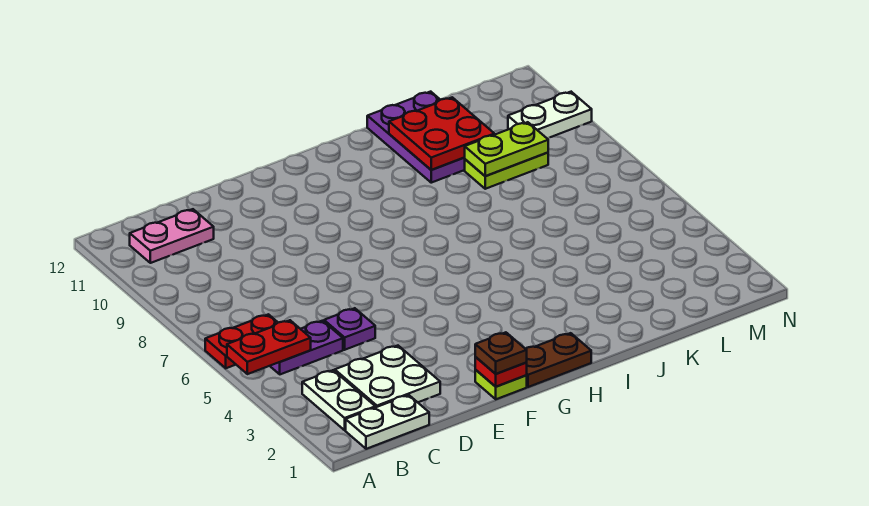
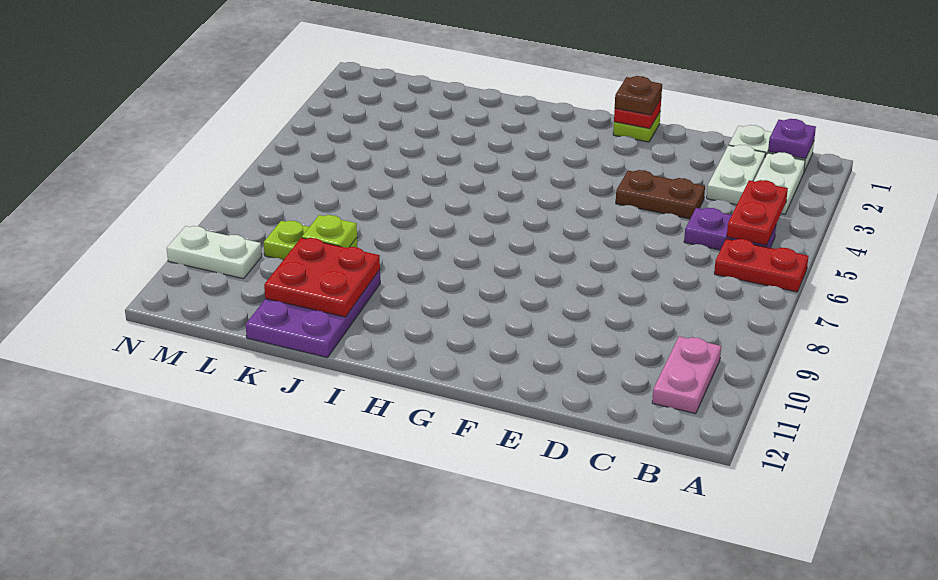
red 1x2 plate [227,320,311,374] -> red 1x2 plate turned to [727,180,788,245]
pink 1x2 plate [130,209,214,263] -> pink 1x2 plate turned to [652,336,721,414]
white 2x2 plate [335,346,440,407] -> white 1x2 plate [707,145,766,205]
purple 1x1 plate [324,308,375,350] -> purple 1x1 plate moved to [768,119,816,159]
brown 1x2 plate [526,333,591,387] -> brown 1x2 plate moved to [616,170,705,219]
lime 1x2 plate [465,122,548,176] -> lime 1x1 plate [302,215,357,248]

